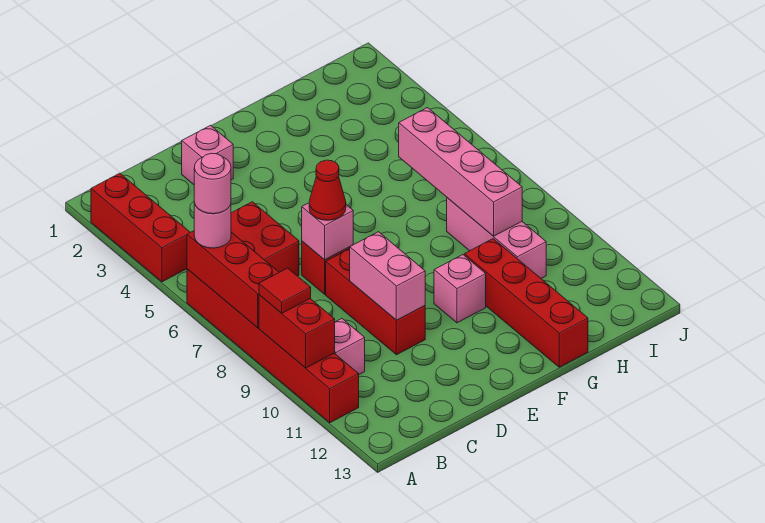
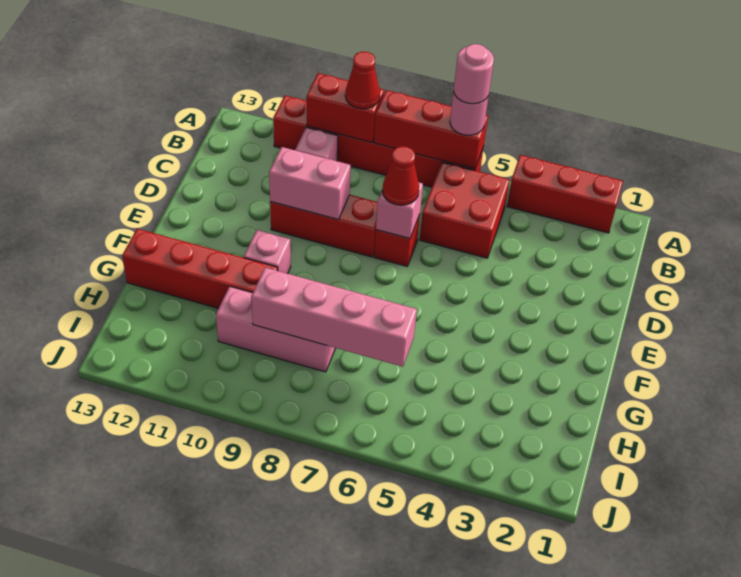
red 1x1 tile [259,268,311,313] -> red 1x1 cone [345,52,380,109]
pink 1x1 brick [182,126,233,185] -> none

